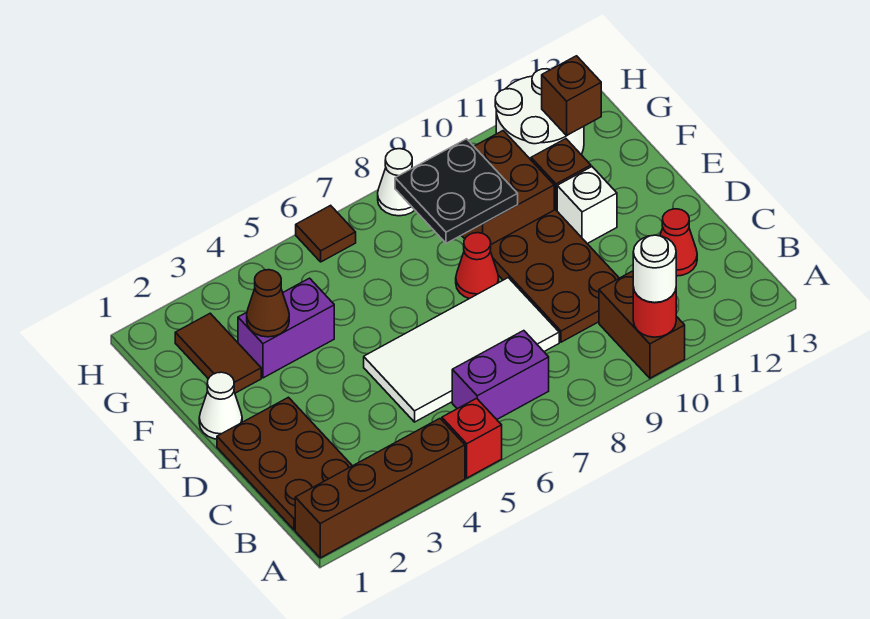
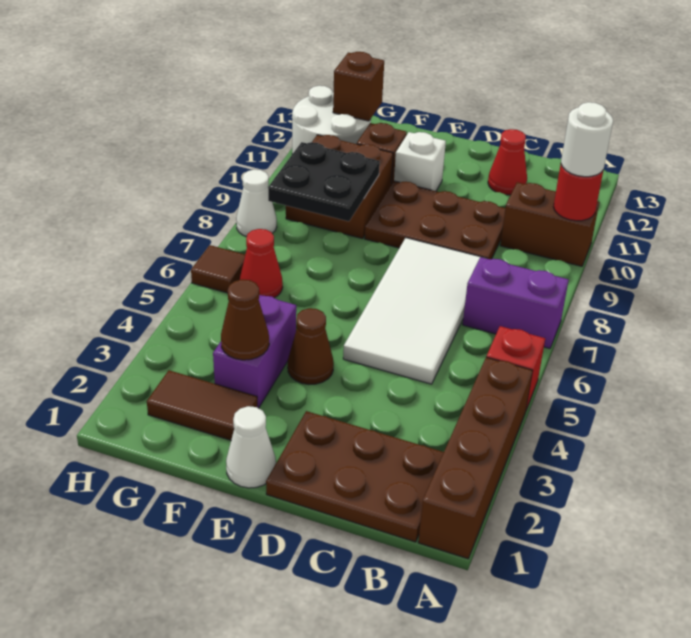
purple 1x2 brick [452,331,549,419] -> purple 1x2 brick turned to [463,257,569,349]
none -> brown 1x1 cone [288,308,334,384]
red 1x1 cone [456,233,499,299] -> red 1x1 cone moved to [240,229,283,298]

